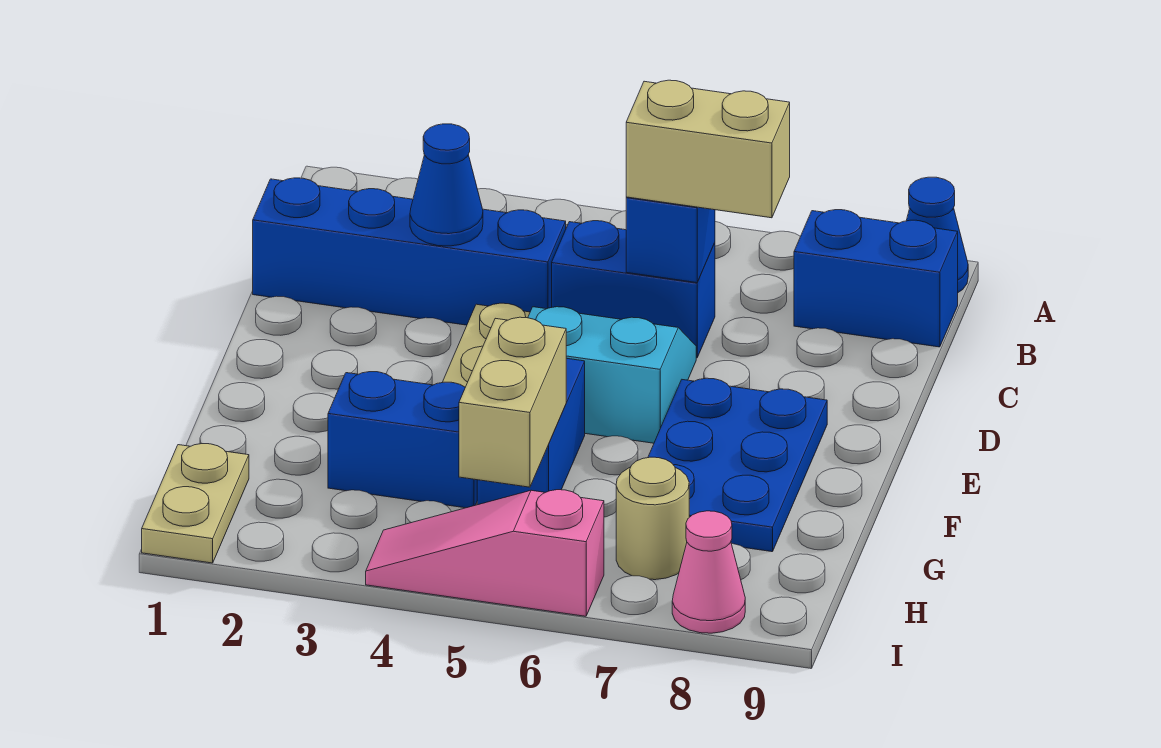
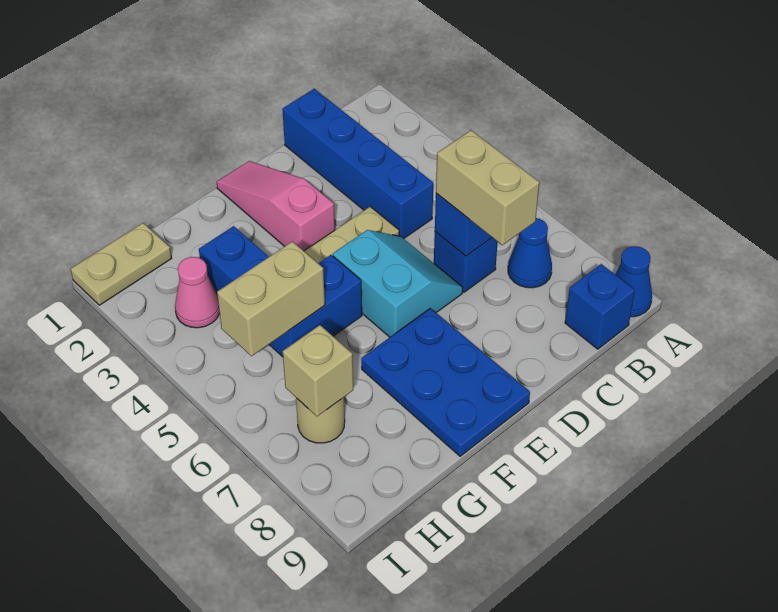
blue 1x2 brick [794,210,958,347] -> blue 1x1 brick [565,264,635,349]
blue 1x1 cone [410,124,483,246] -> blue 1x1 cone moved to [508,218,552,288]
blue 1x2 brick [552,221,715,358] -> blue 1x1 brick [434,232,498,292]
blue 2x3 plate [648,378,827,552] -> blue 2x3 plate turned to [361,308,530,456]
none -> tan 1x1 brick [283,325,353,416]
pink 1x3 slope [366,490,604,616] -> pink 1x3 slope moved to [217,161,335,251]
pink 1x1 cone [672,511,745,633] -> pink 1x1 cone moved to [175,257,220,328]

